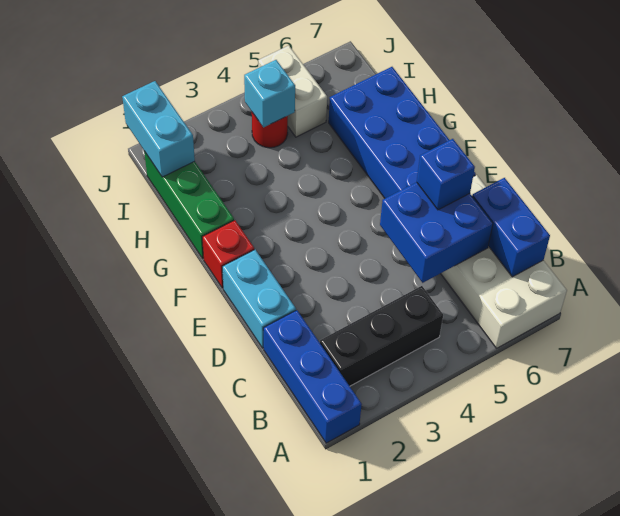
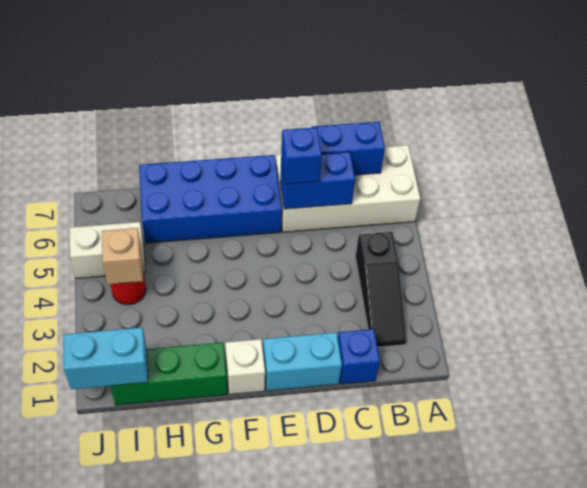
blue 1x3 brick [263,310,362,443] -> blue 1x1 brick [338,329,380,384]
black 1x3 brick [320,286,443,386] -> black 1x3 slope [355,232,406,347]
blue 2x2 brick [380,182,493,283] -> blue 1x2 brick [280,152,355,209]
red 1x1 brick [202,220,254,288] -> white 1x1 brick [225,339,265,395]
cyan 1x1 brick [244,60,295,127] -> tan 1x1 brick [102,228,143,284]

